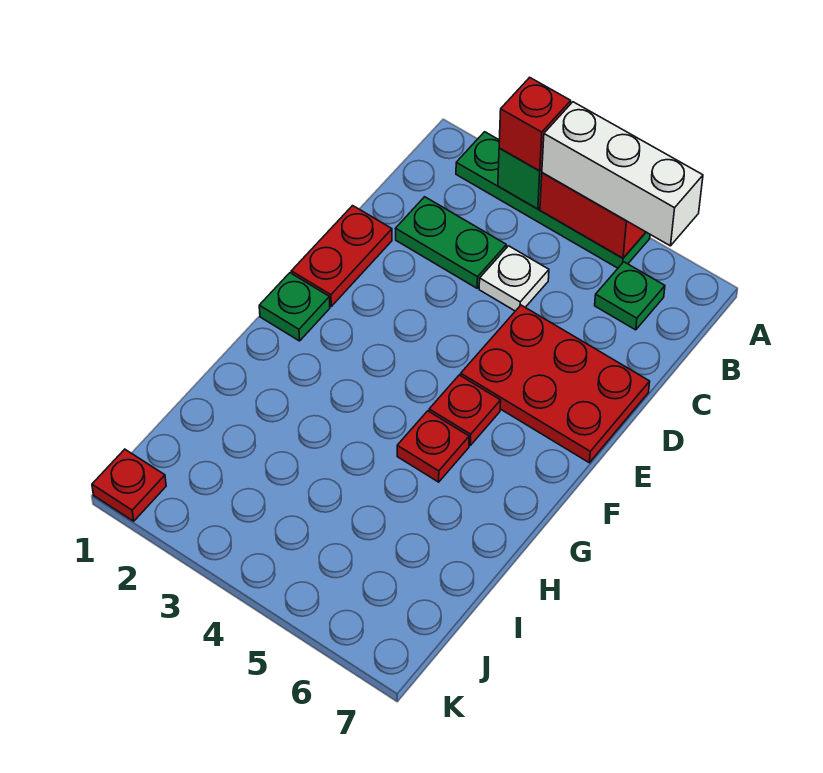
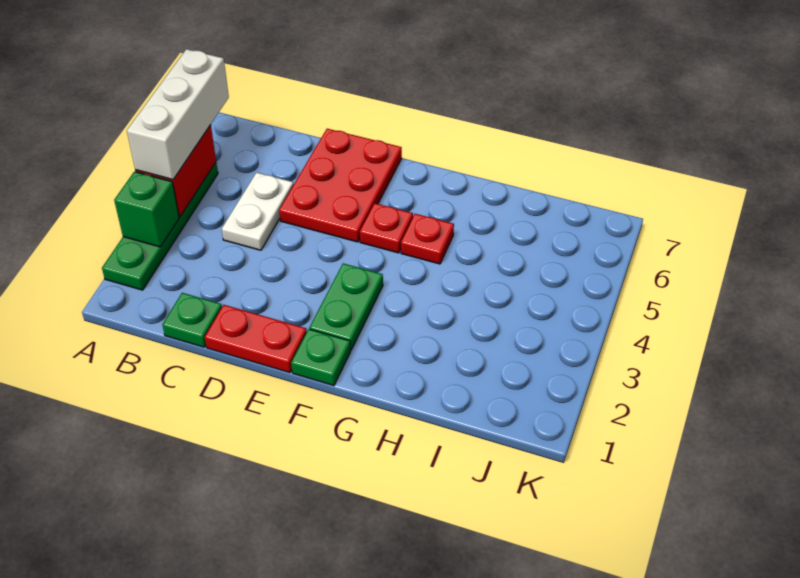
red 1x1 brick [499,77,571,171] -> none
green 1x1 plate [595,262,665,330] -> green 1x1 plate moved to [162,293,222,347]
green 1x2 plate [396,197,506,288] -> green 1x2 plate moved to [309,264,383,350]
white 1x1 plate [479,246,549,311] -> white 1x2 plate [222,173,293,250]
red 1x1 plate [92,449,166,521] -> none

